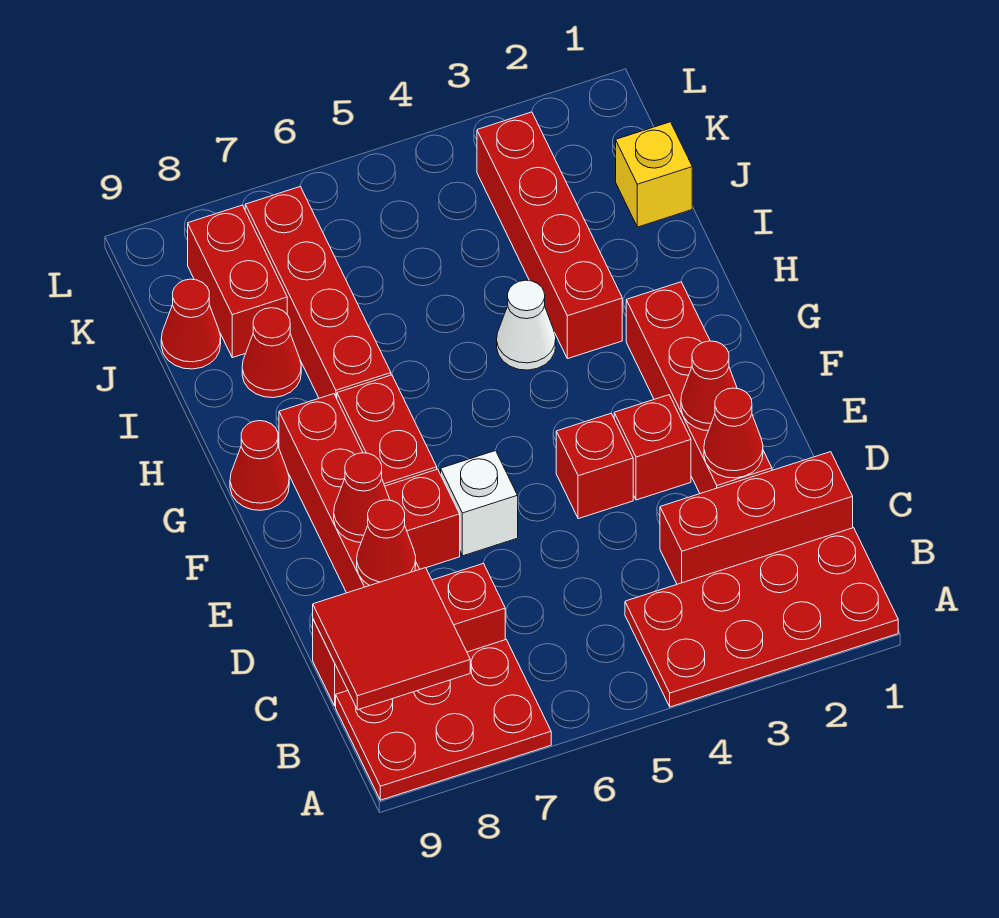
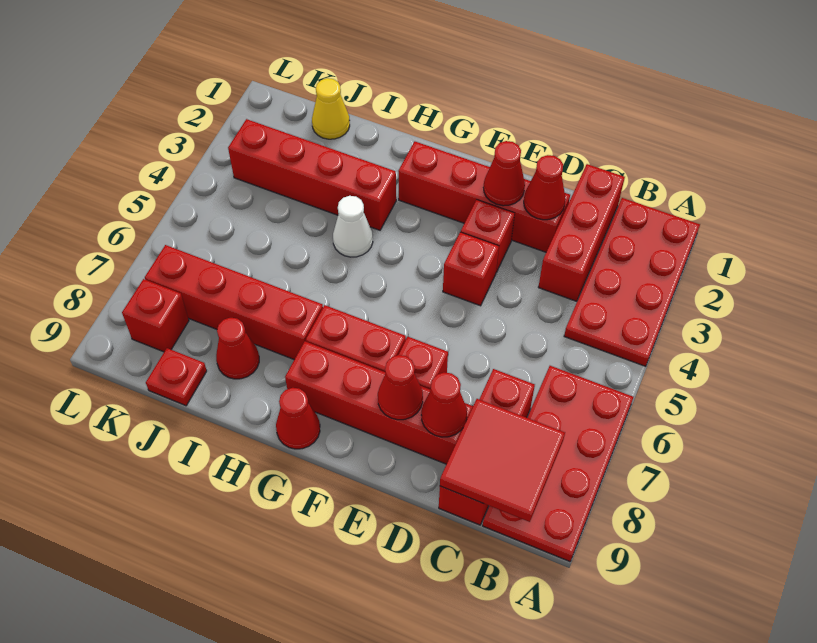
red 2x3 plate [336,640,551,800] -> red 2x4 plate [483,366,633,562]
white 1x1 brick [441,451,518,556] -> none
yellow 1x1 brick [616,122,692,227] -> yellow 1x1 cone [312,78,350,139]
red 1x2 brick [188,205,287,358] -> red 1x1 brick [122,279,189,352]
red 1x1 cone [161,279,221,369] -> red 1x1 plate [146,348,207,406]

